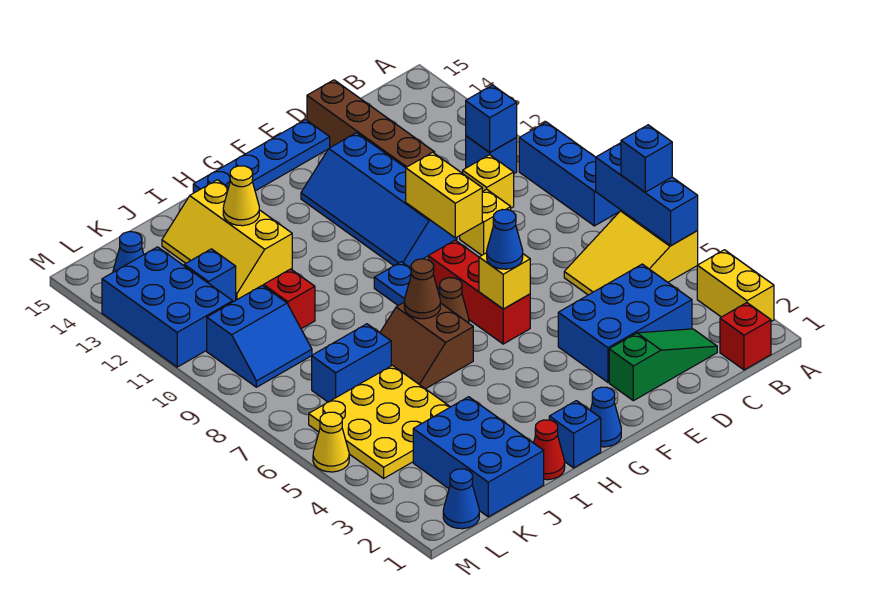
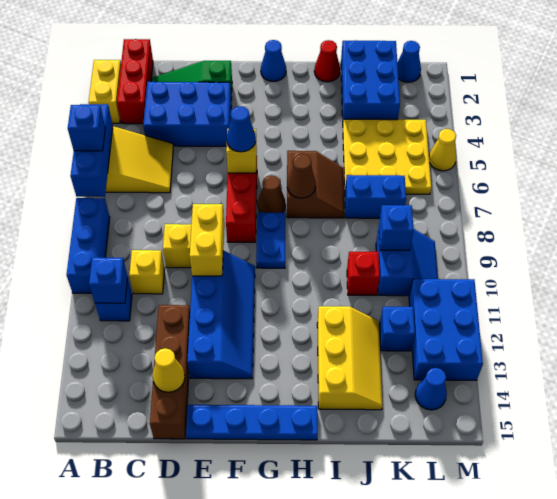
red 1x1 brick [720,303,771,370] -> red 1x3 brick [117,39,153,124]
blue 1x1 brick [549,401,601,468] -> blue 1x1 brick moved to [379,205,414,250]
yellow 1x1 cone [223,166,259,226] -> yellow 1x1 cone moved to [153,348,185,392]
blue 2x2 slope [207,285,312,387] -> blue 2x2 slope turned to [376,228,438,296]

